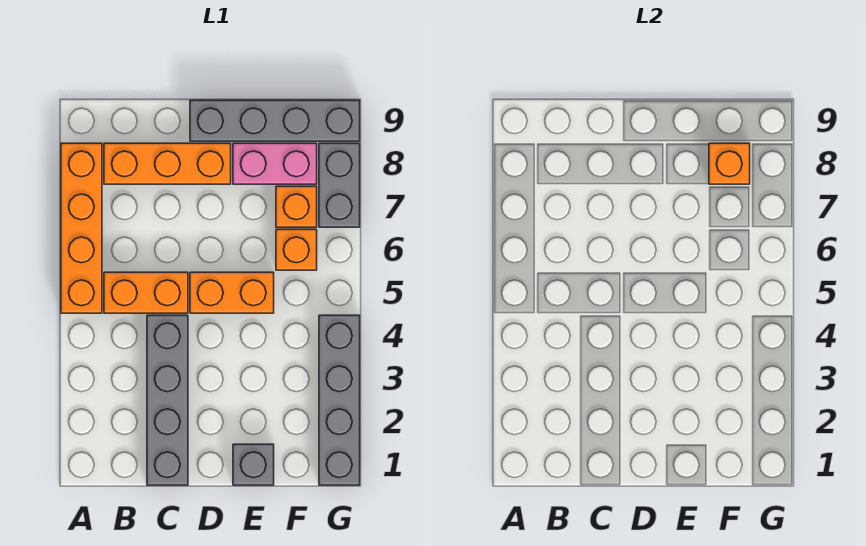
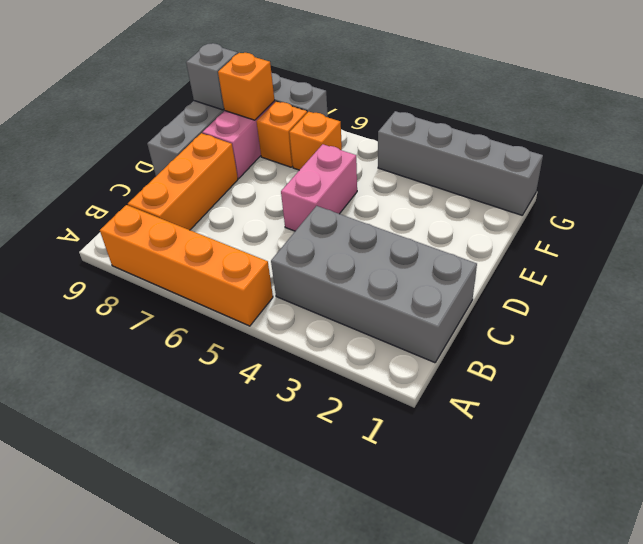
orange 1x2 brick [104,272,188,313] -> none
grey 1x4 brick [147,315,188,485] -> grey 2x4 brick [271,206,477,363]
orange 1x2 brick [190,272,274,313] -> pink 1x2 brick [281,144,357,231]
grey 1x1 brick [233,444,274,485] -> grey 1x1 brick moved to [186,43,238,110]

